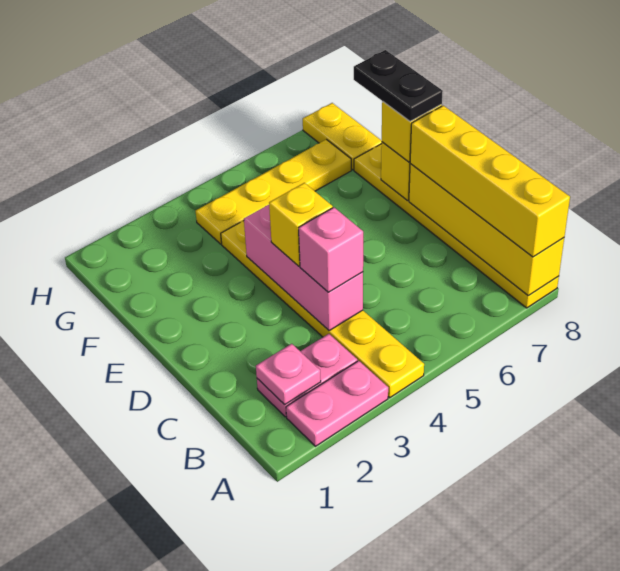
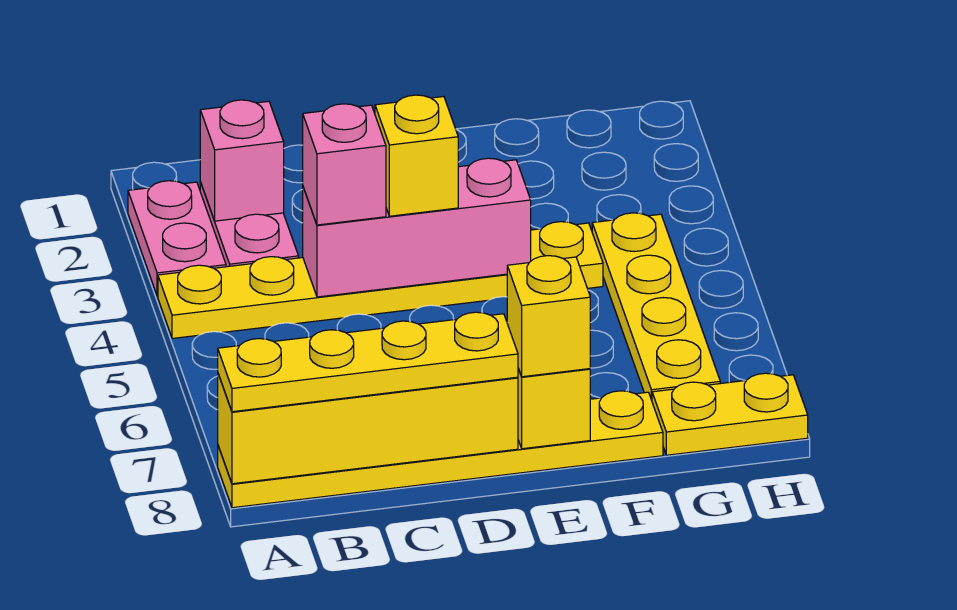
yellow 1x4 brick [410,106,570,257] -> yellow 1x4 plate [218,312,518,412]
pink 1x1 plate [256,344,321,405] -> pink 1x1 brick [200,100,284,221]
black 1x2 plate [354,50,443,122] -> none

